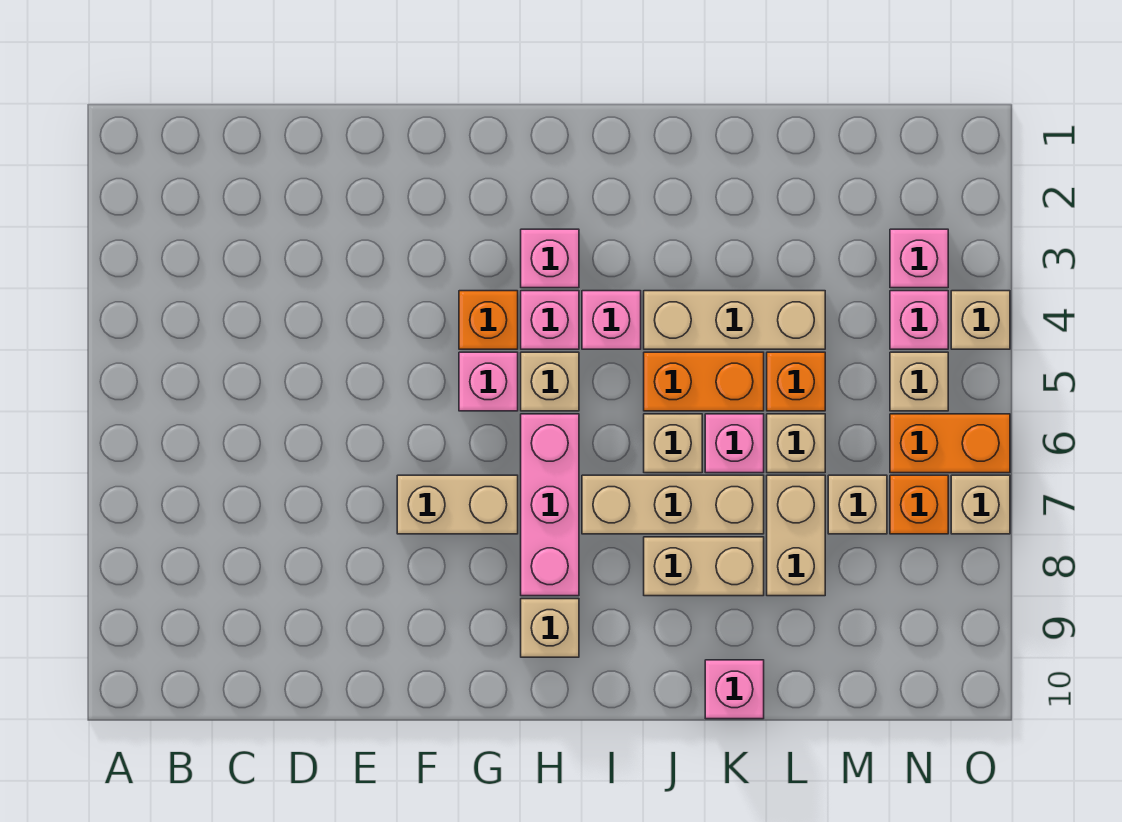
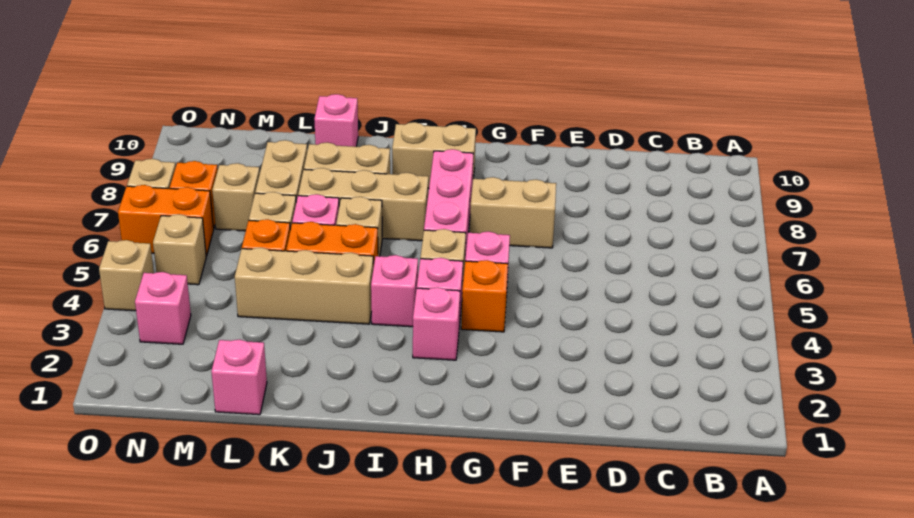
tan 1x1 brick [521,599,579,657] -> tan 1x2 brick [392,122,476,188]
pink 1x1 brick [890,291,948,349] -> pink 1x1 brick moved to [211,340,267,415]

